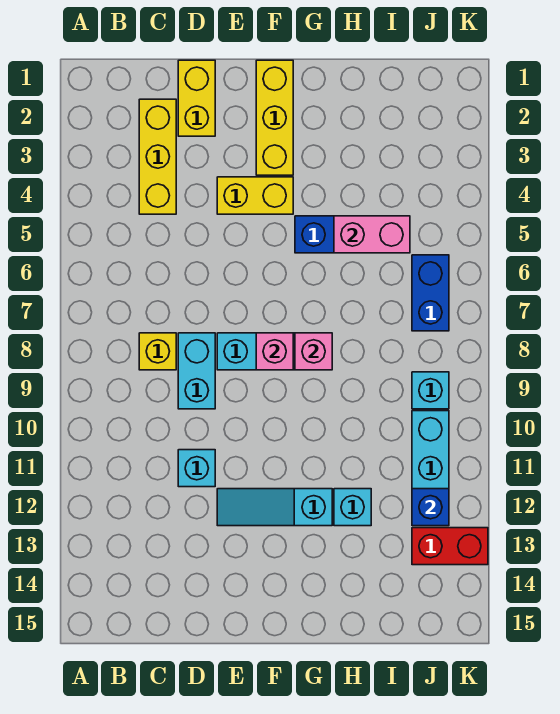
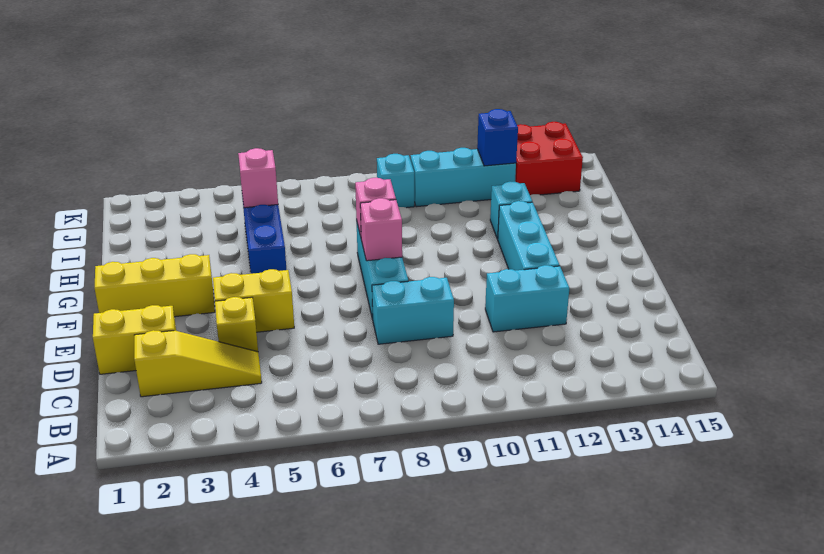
yellow 1x3 brick [139,99,176,214] -> yellow 1x3 slope [134,330,262,397]
yellow 1x1 brick [139,333,176,370] -> yellow 1x1 brick moved to [215,297,258,352]
cyan 1x1 brick [178,450,215,487] -> cyan 1x2 brick [485,265,569,332]
yellow 1x2 brick [217,177,293,214] -> yellow 1x2 brick turned to [213,269,294,332]
cyan 1x3 slope [217,489,332,526] -> cyan 1x3 brick [498,201,560,271]
pink 1x2 brick [334,216,410,253] -> pink 1x1 brick [238,148,278,208]
blue 1x2 brick [412,255,449,331] -> none
red 1x2 brick [412,528,488,565] -> red 2x2 brick [515,122,583,195]

